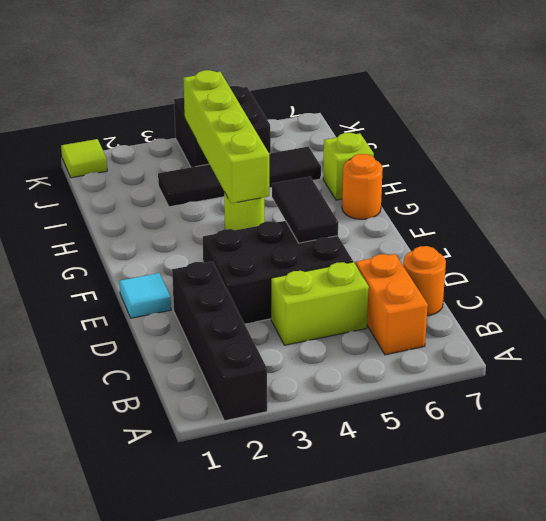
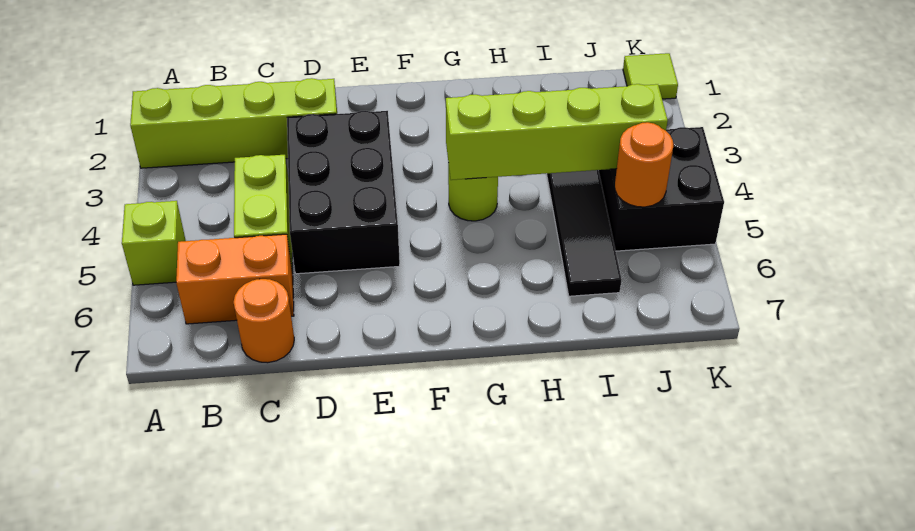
black 1x4 brick [172,261,267,421] -> lime 1x4 brick [130,78,337,168]
cyan 1x1 tile [119,273,171,318] -> none
black 1x2 tile [272,177,338,243] -> none
orange 1x1 round brick [342,154,383,219] -> orange 1x1 round brick moved to [615,122,673,207]
lime 1x1 brick [323,133,374,200] -> lime 1x1 brick moved to [122,201,186,285]

